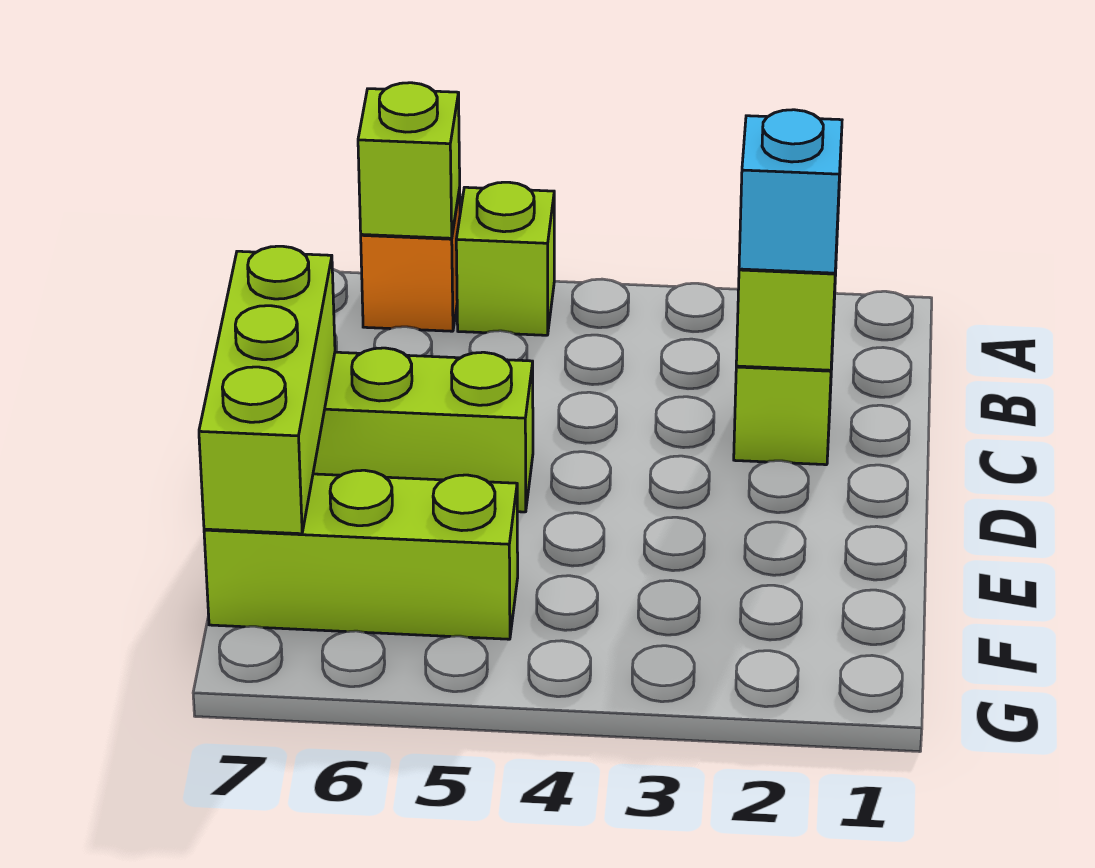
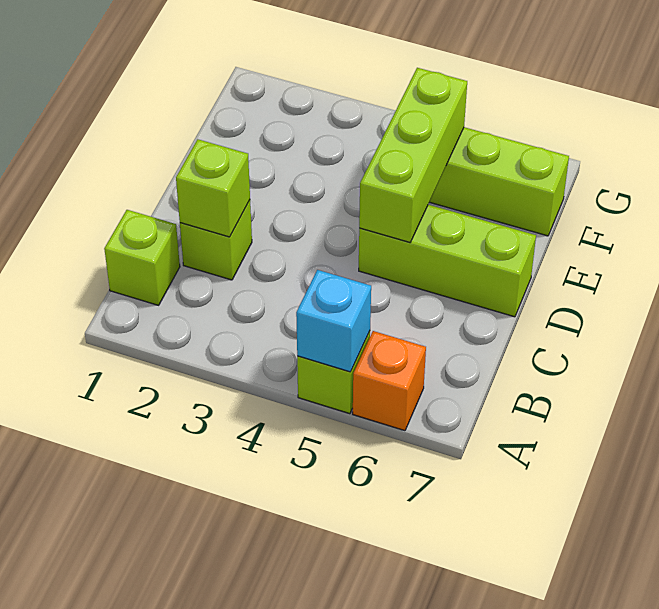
lime 1x1 brick [358,83,460,238] -> lime 1x1 brick moved to [104,210,180,305]
cyan 1x1 brick [739,110,842,273] -> cyan 1x1 brick moved to [296,270,371,372]
lime 1x3 brick [199,246,335,534] -> lime 1x3 brick moved to [359,68,467,242]

